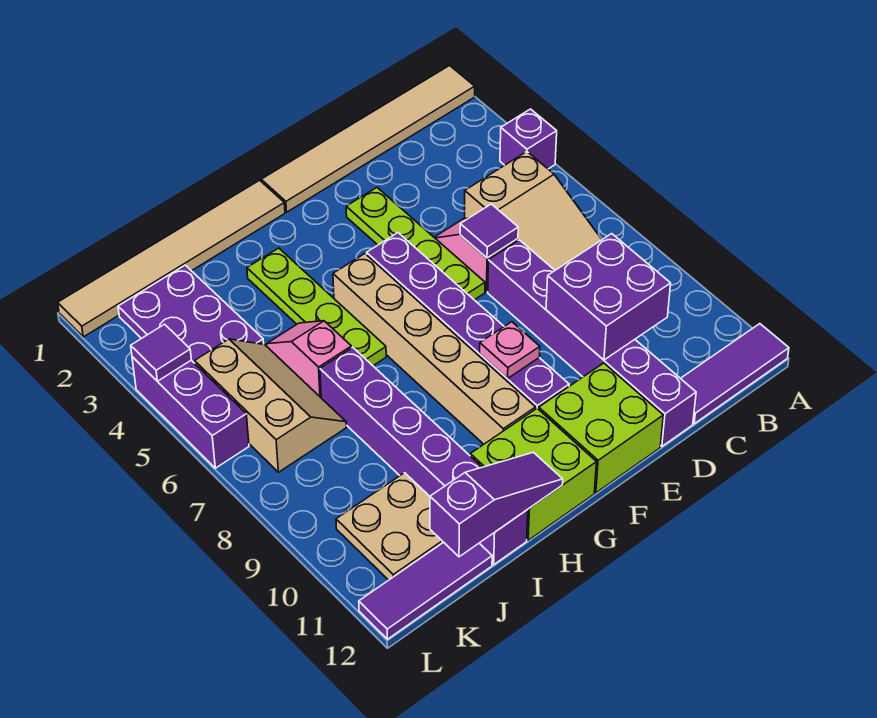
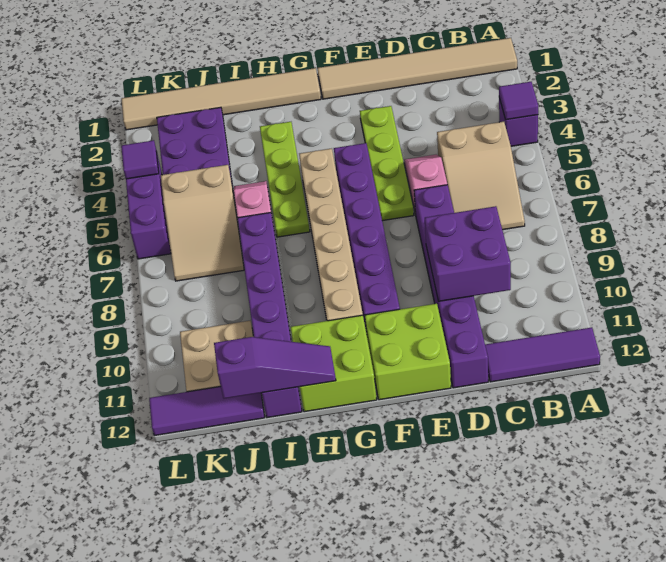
purple 1x1 tile [460,204,518,258] -> purple 1x1 tile moved to [499,82,538,120]
pink 1x1 plate [480,322,540,379] -> none
tan 2x3 slope [195,339,346,472] -> tan 2x3 slope turned to [161,165,244,281]

